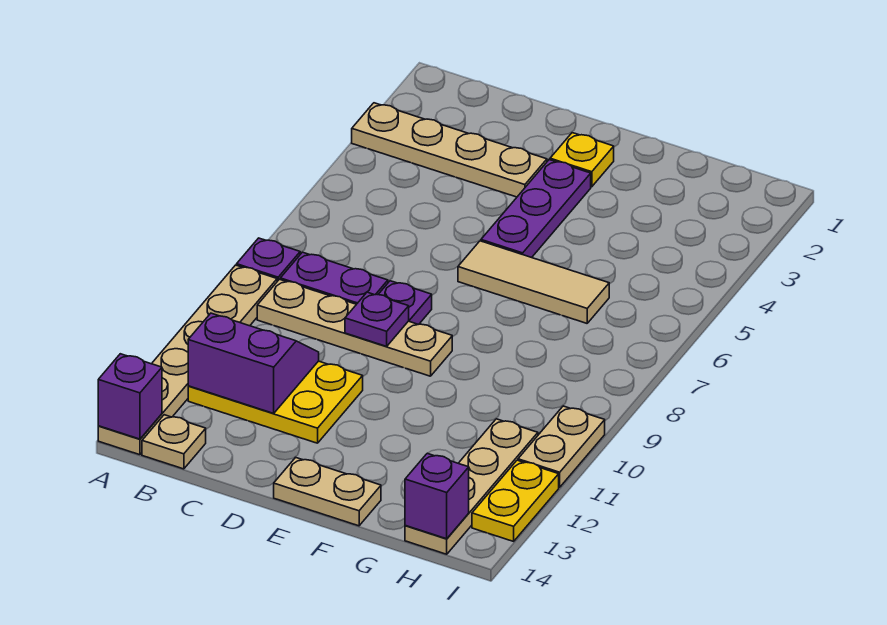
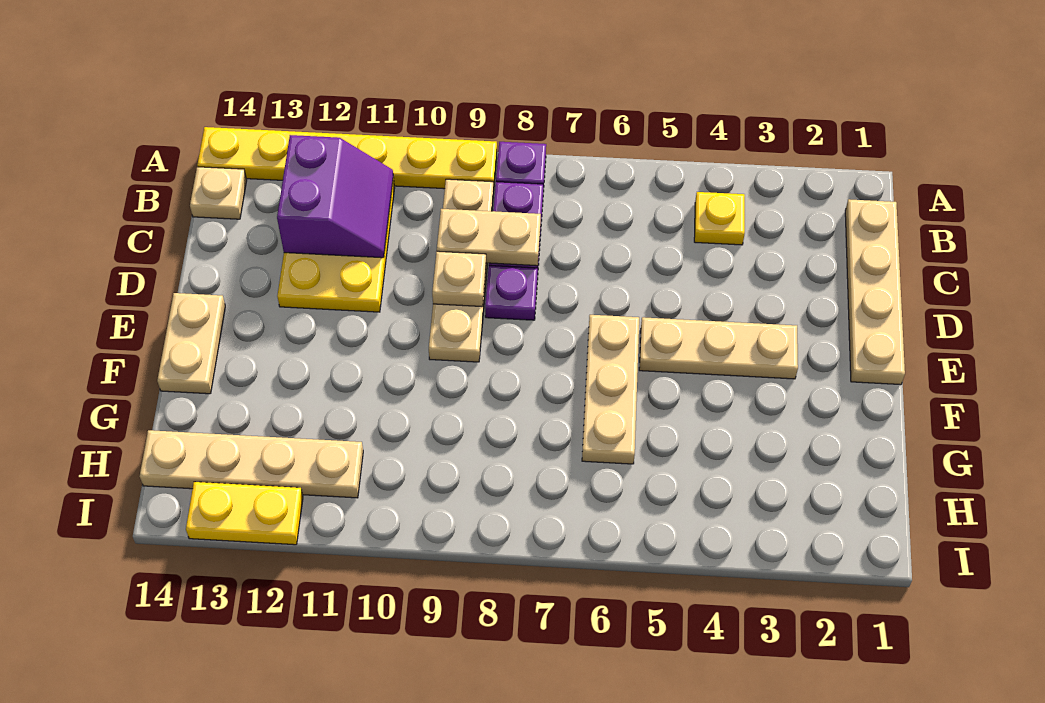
tan 1x4 plate [352,103,547,197] -> tan 1x4 plate moved to [845,199,905,385]
tan 1x6 plate [98,265,277,455] -> yellow 1x6 plate [197,127,497,189]
purple 1x1 brick [98,354,162,439] -> none
purple 1x1 plate [345,292,409,346] -> tan 1x1 plate [432,251,486,307]
yellow 1x1 plate [550,133,614,187] -> yellow 1x1 plate moved to [694,192,745,245]
purple 1x3 plate [481,160,591,258] -> tan 1x3 plate [639,317,798,379]
tan 1x3 tile [458,241,609,323] -> tan 1x3 plate [582,315,639,464]
purple 1x1 brick [405,453,469,539] -> none
tan 1x2 plate [518,406,605,487] -> tan 1x2 plate moved to [437,209,541,266]

